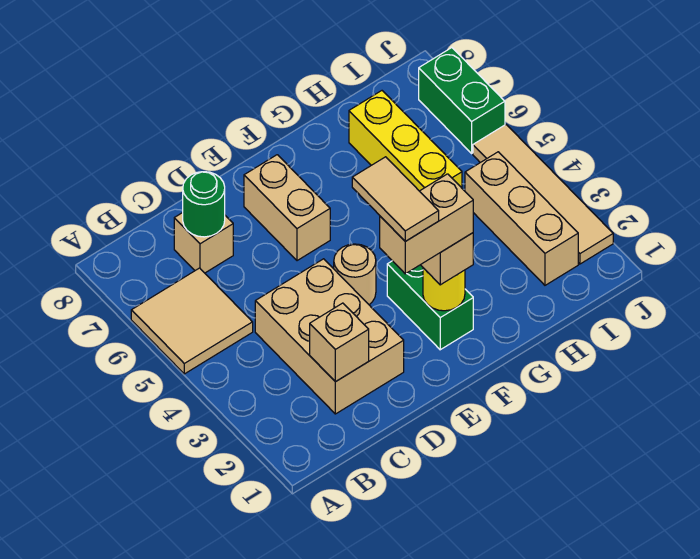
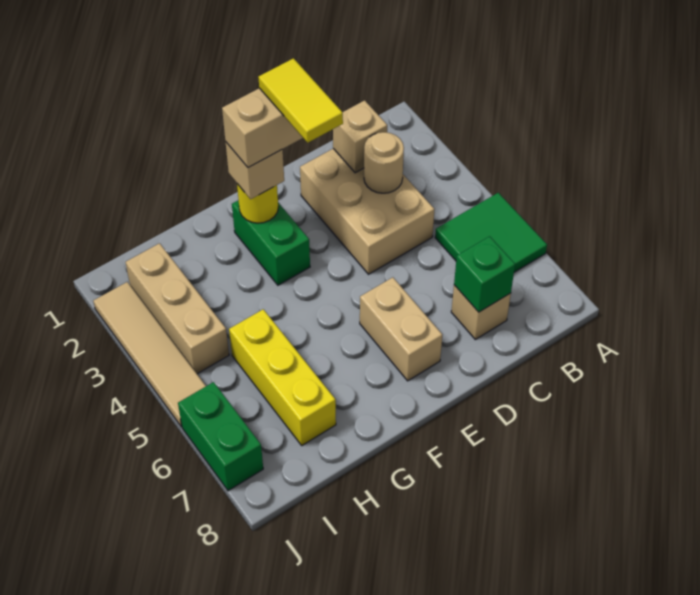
tan 2x2 tile [131,268,253,374] -> green 2x2 tile [435,193,547,272]
green 1x1 round brick [183,172,225,237] -> green 1x1 brick [454,236,515,312]
tan 1x2 tile [352,157,439,241] -> yellow 1x2 tile [258,58,343,143]
tan 1x1 round brick [334,244,376,304] -> tan 1x1 round brick moved to [364,132,404,193]

